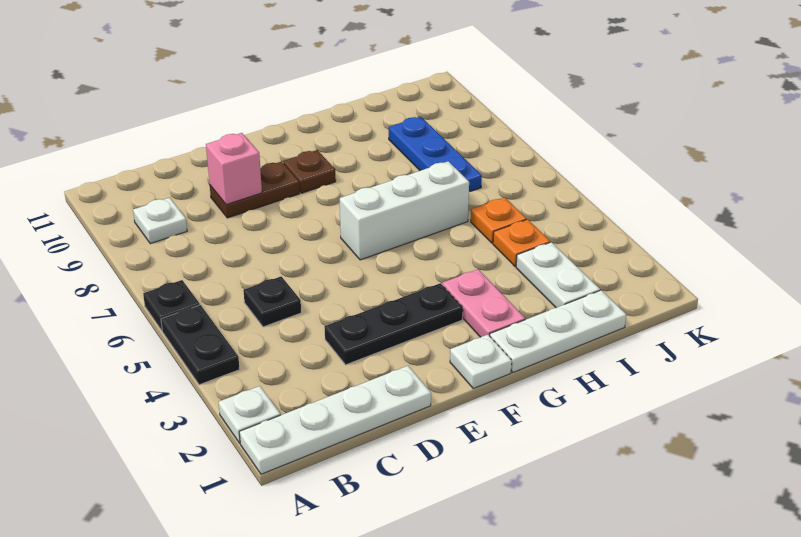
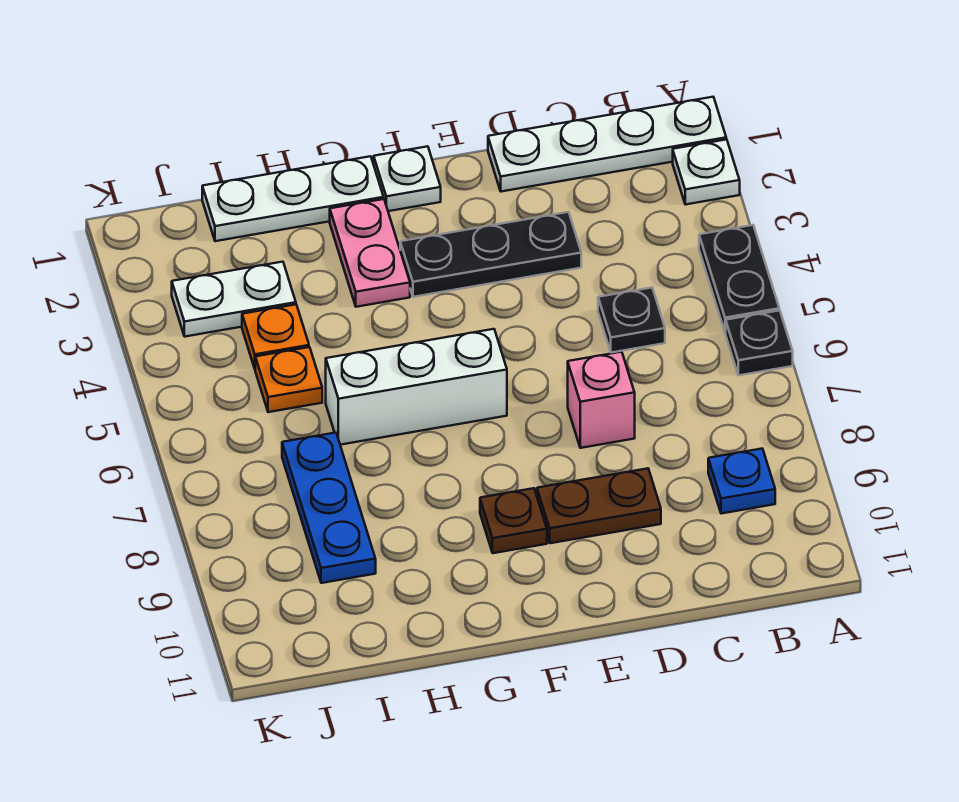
white 1x1 plate [133,198,187,244] -> blue 1x1 plate [708,449,775,514]
pink 1x1 brick [206,133,262,205] -> pink 1x1 brick moved to [568,352,635,448]
white 1x2 plate [516,242,600,308] -> white 1x2 plate turned to [172,262,296,337]

